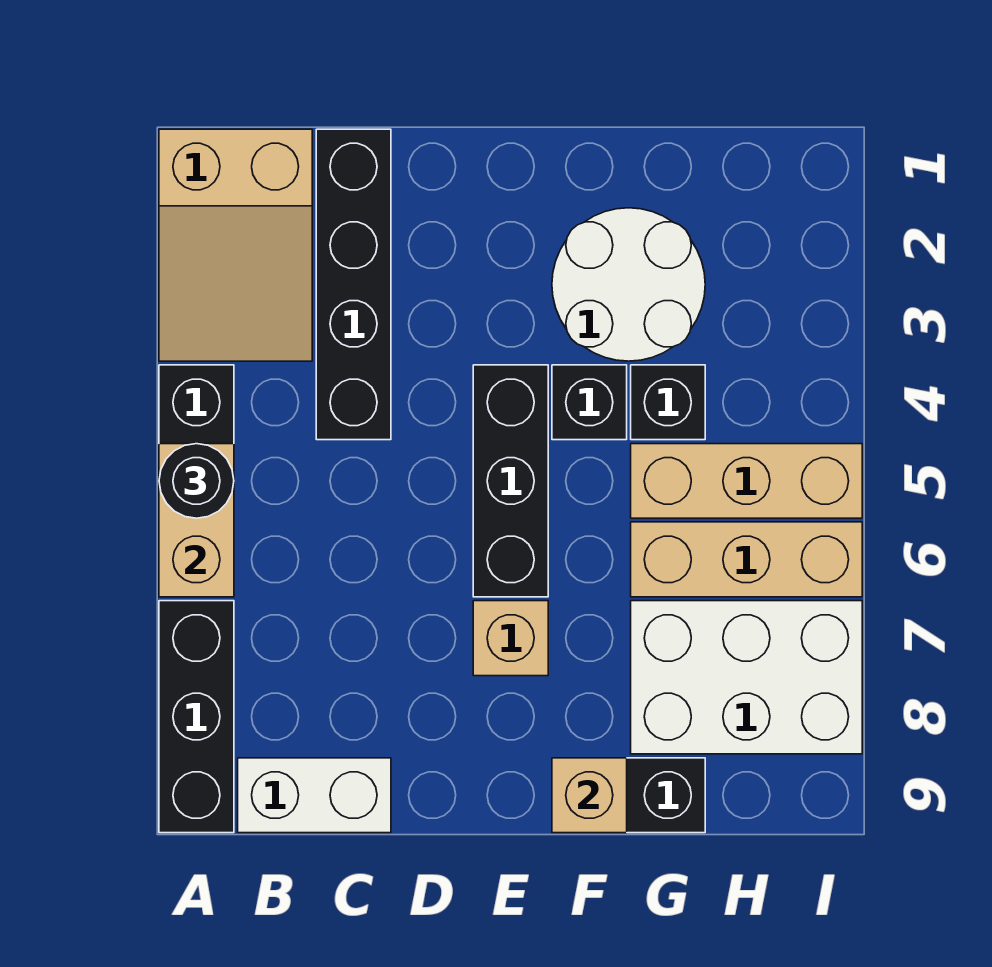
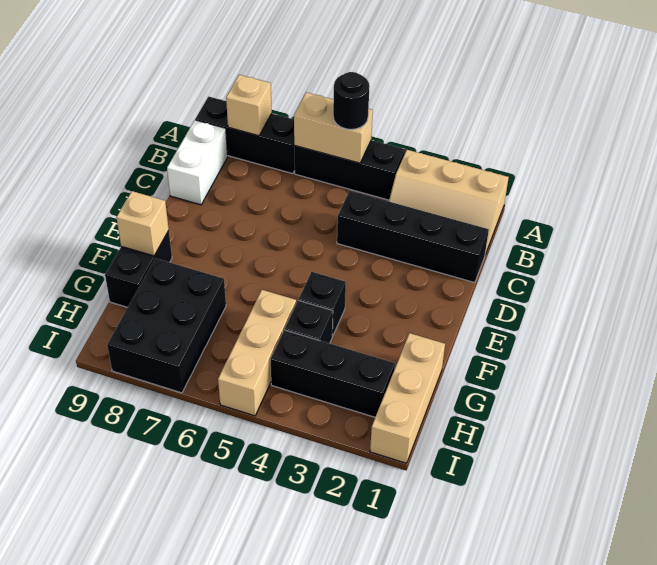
tan 2x3 slope [159,129,312,361] -> tan 2x3 slope turned to [389,150,509,254]
black 1x3 brick [473,365,548,597] -> black 1x3 brick moved to [271,330,395,417]
tan 1x1 brick [473,601,548,676] -> tan 1x1 brick moved to [226,75,272,136]
white 2x2 round brick [552,208,705,361] -> none
tan 1x3 brick [631,522,862,597] -> tan 1x3 brick moved to [370,333,445,463]
white 2x3 brick [631,601,862,754] -> black 2x3 brick [107,258,226,393]

